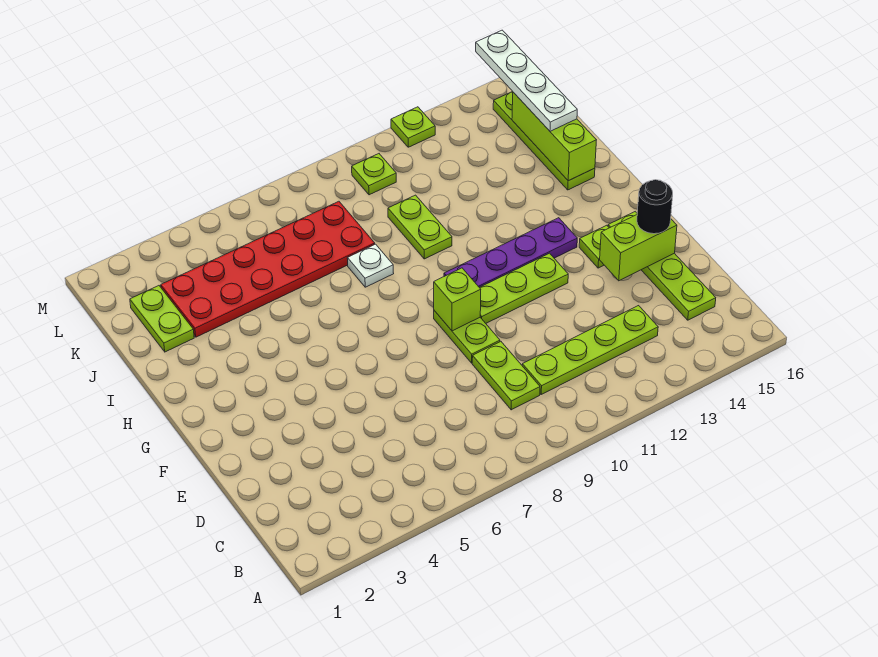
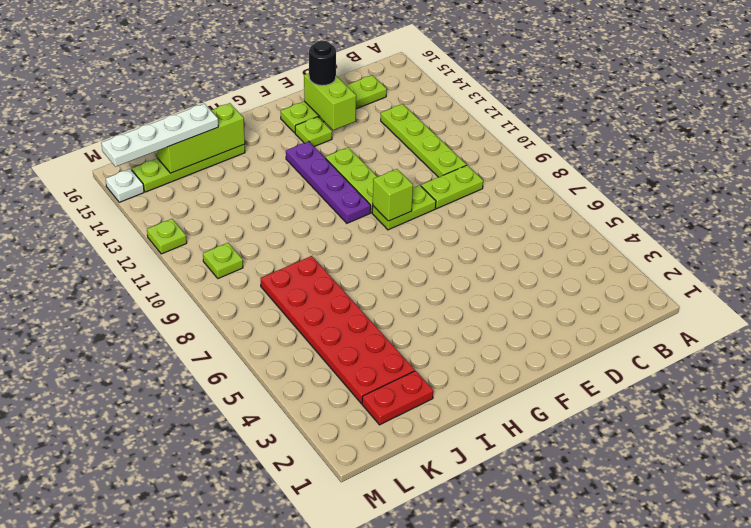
white 1x1 plate [347,244,394,287] -> white 1x1 plate moved to [106,169,144,202]
lime 1x2 plate [388,195,452,259] -> none
lime 1x2 plate [130,286,194,352] -> red 1x2 plate [362,371,433,425]

